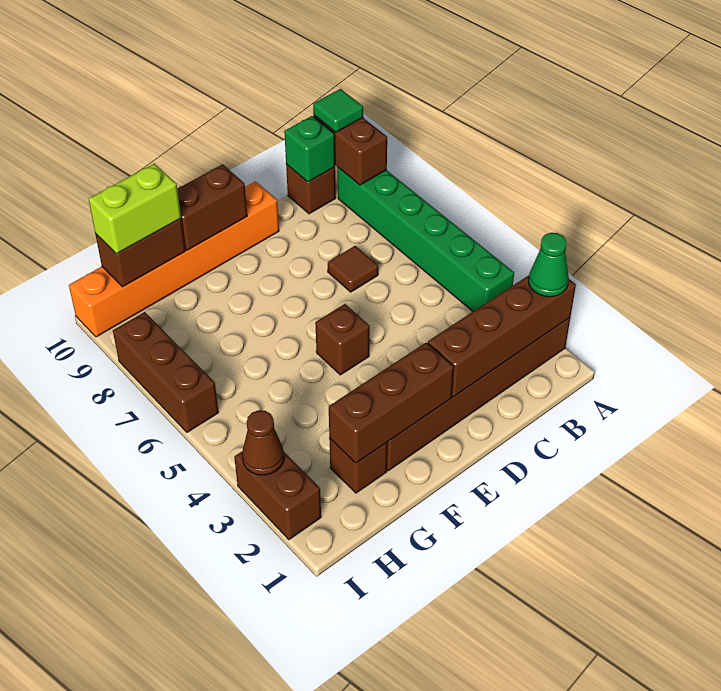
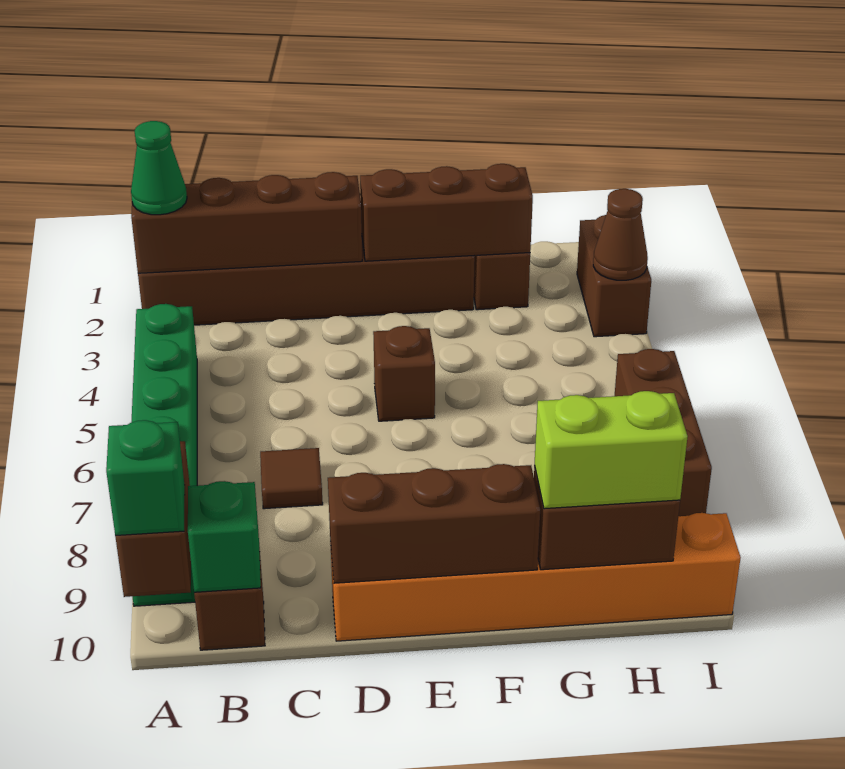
green 1x1 tile [313,89,363,132] -> green 1x1 brick [106,420,185,536]
brown 1x2 brick [177,164,247,250] -> brown 1x3 brick [328,464,540,583]

